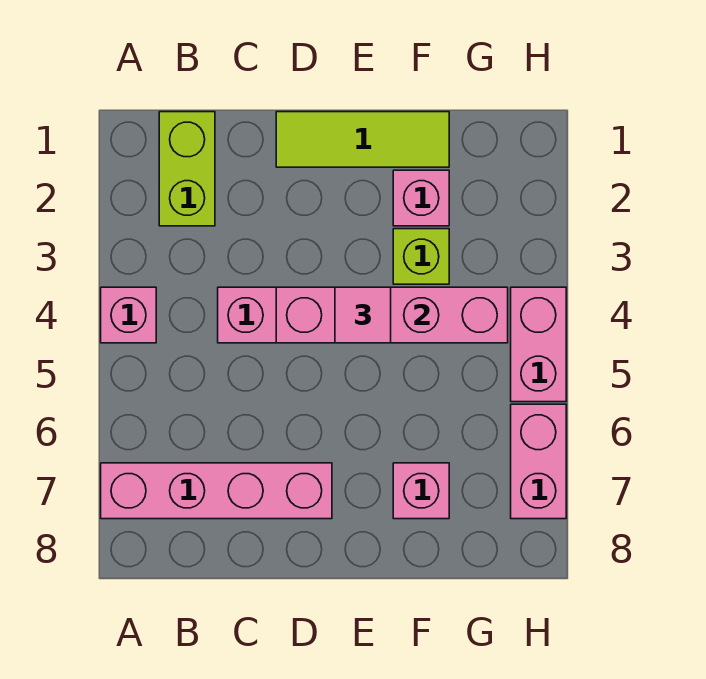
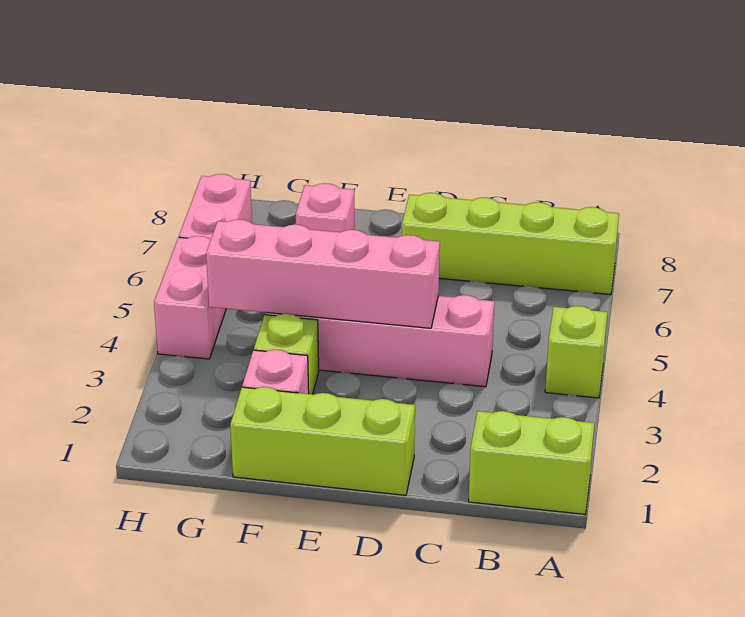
pink 1x1 brick [101,287,156,343] -> lime 1x1 brick [545,306,607,398]
pink 1x4 brick [101,463,332,519] -> lime 1x4 brick [402,193,619,295]
lime 1x2 brick [159,112,215,226] -> lime 1x2 brick turned to [469,411,594,514]
lime 1x3 tile [276,112,449,167] -> lime 1x3 brick [230,387,415,495]
pink 1x1 tile [335,287,391,343] -> none

